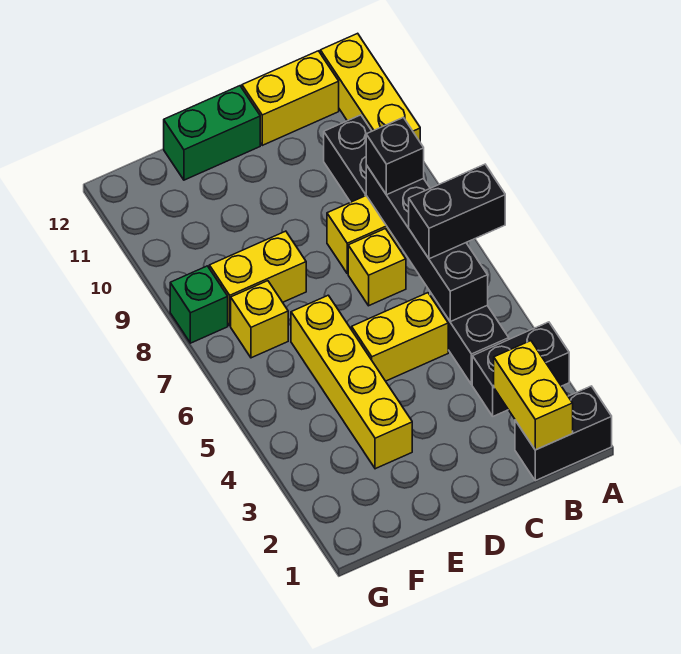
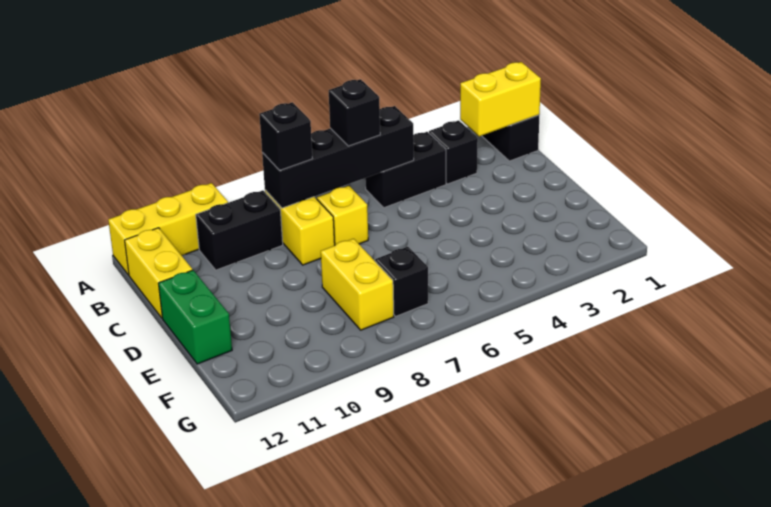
black 1x2 brick [472,322,569,416] -> black 1x1 brick [429,120,478,184]
black 1x2 brick [409,164,505,259] -> black 1x1 brick [329,79,380,146]
yellow 1x2 brick [352,293,448,381] -> none
yellow 1x4 brick [291,295,412,469] -> none
yellow 1x1 brick [231,281,288,358] -> black 1x1 brick [375,247,428,316]
green 1x1 brick [170,266,228,343] -> none

